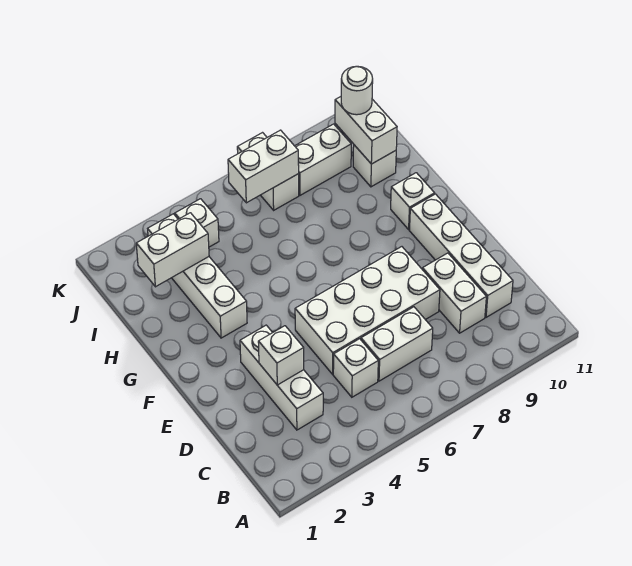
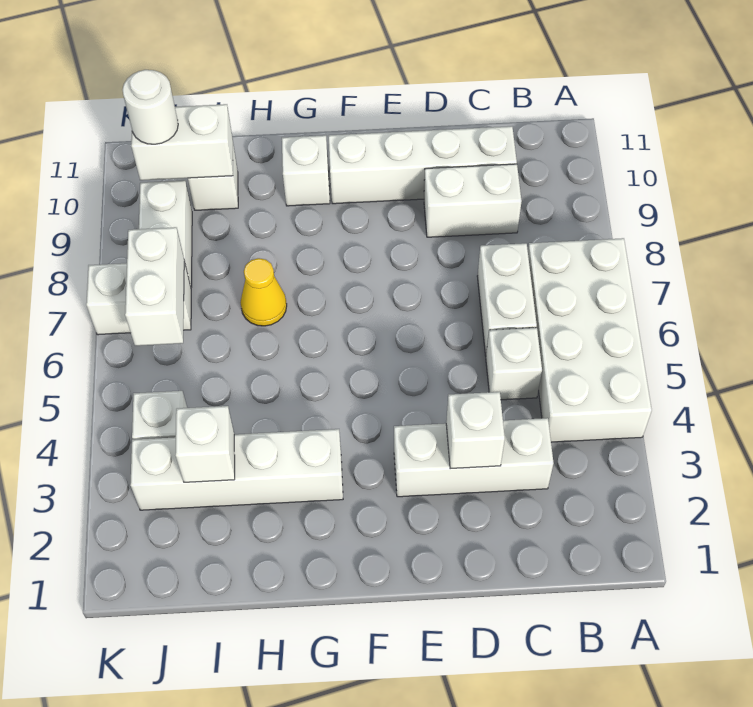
white 2x4 brick [295,247,440,374] -> white 2x4 brick moved to [528,238,652,442]
none -> yellow 1x1 cone [240,258,287,326]
white 1x2 brick [136,213,209,287] -> white 1x1 brick [176,406,235,482]

